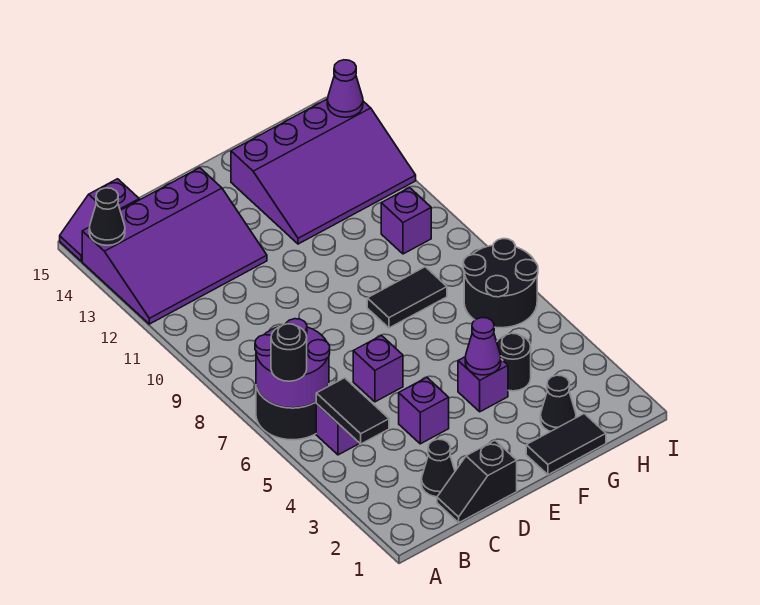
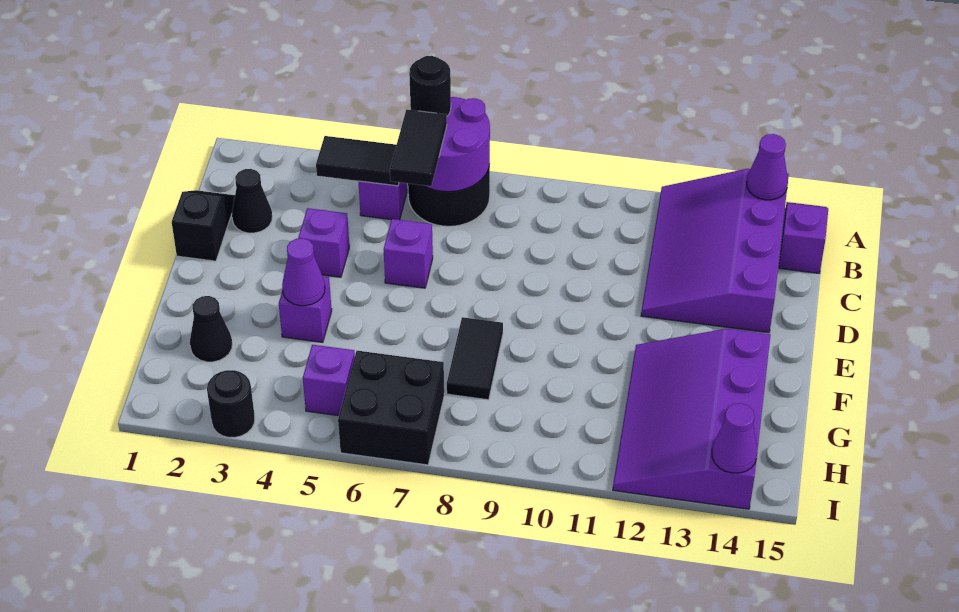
black 1x1 cone [89,188,125,245] -> purple 1x1 cone [747,134,788,200]
black 1x2 tile [526,414,606,475] -> black 1x2 tile moved to [390,110,447,186]
black 1x1 round brick [497,333,531,391] -> black 1x1 round brick moved to [207,370,255,437]
black 2x2 round brick [463,239,538,328] -> black 2x2 brick [338,351,444,465]
purple 1x1 brick [381,188,431,254] -> purple 1x1 brick moved to [303,345,355,416]

